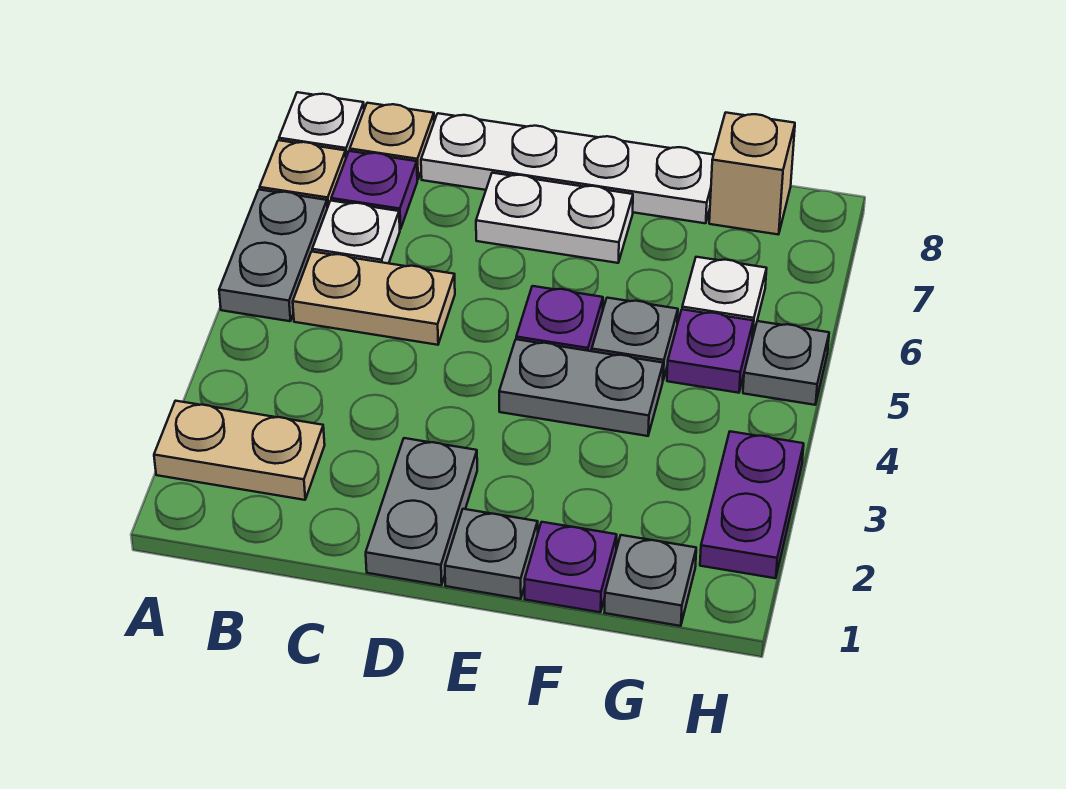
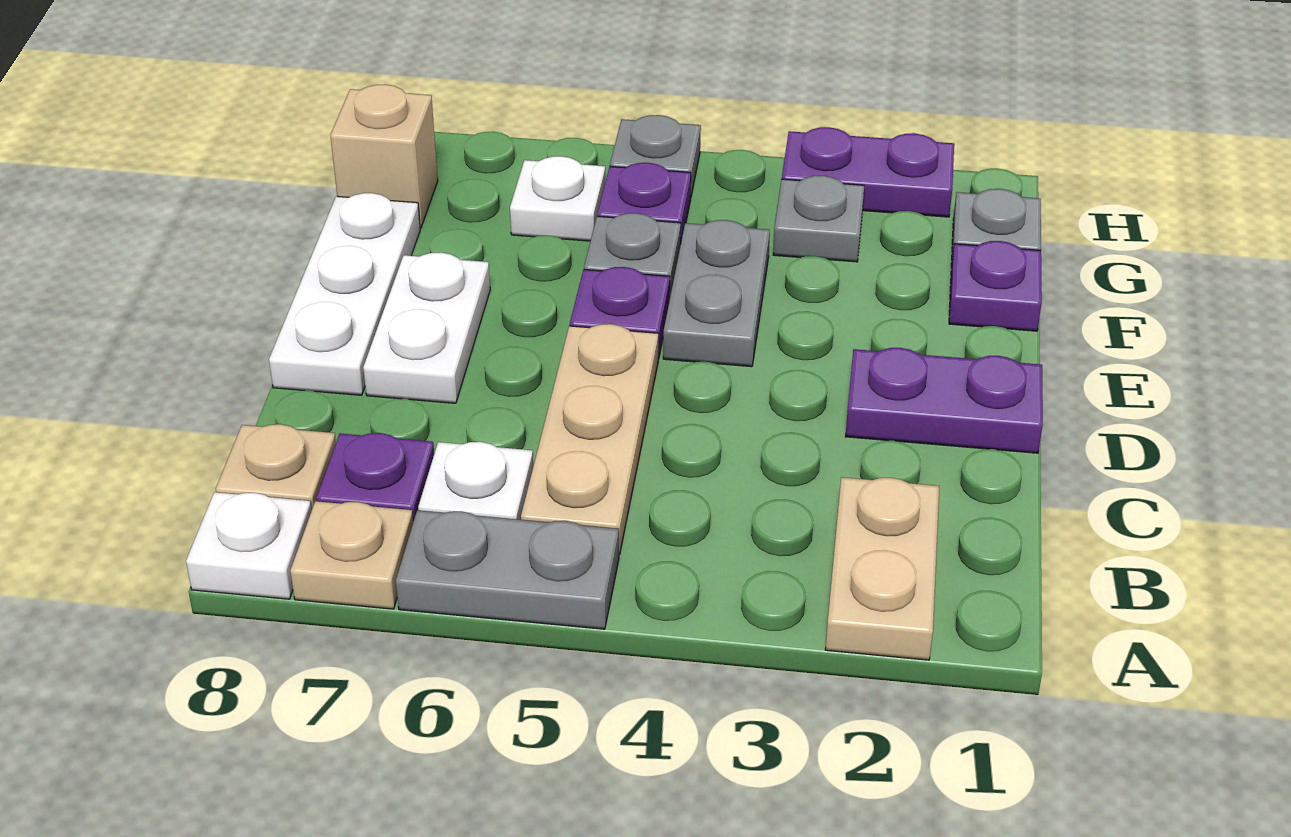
tan 1x2 plate [293,251,455,345] -> tan 1x3 plate [521,324,658,554]
white 1x4 plate [421,113,714,223] -> white 1x3 plate [269,193,420,395]
grey 1x2 plate [366,438,477,585] -> purple 1x2 plate [845,348,1043,453]
grey 1x1 plate [445,509,538,599] -> grey 1x1 plate moved to [773,176,864,262]

